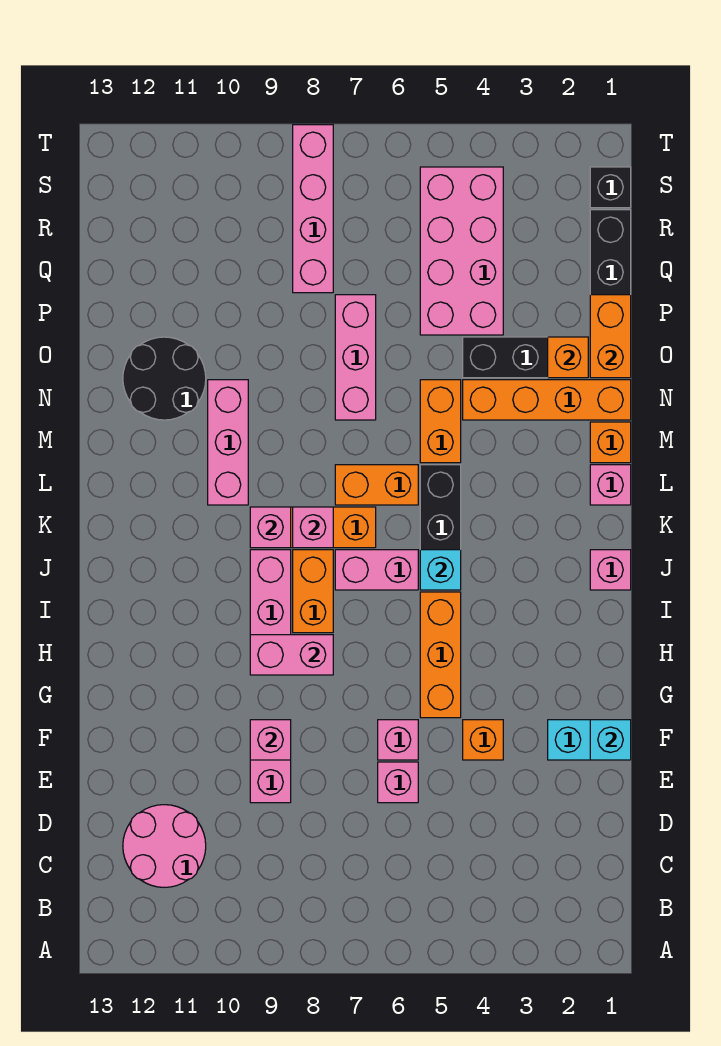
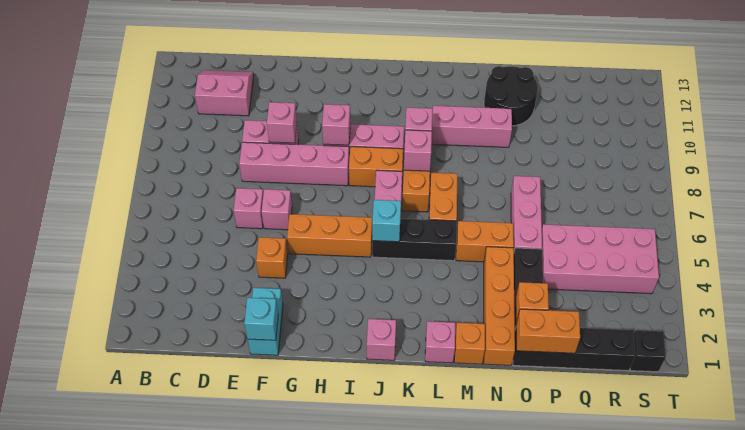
pink 2x2 round brick [123,805,206,887] -> pink 2x2 slope [195,70,254,116]
pink 1x2 brick [250,635,333,675] -> pink 1x1 brick [322,104,351,145]
pink 1x3 brick [335,295,376,420] -> pink 1x3 brick turned to [511,176,542,250]
pink 1x4 brick [293,125,333,293] -> pink 1x4 brick moved to [239,142,349,186]

